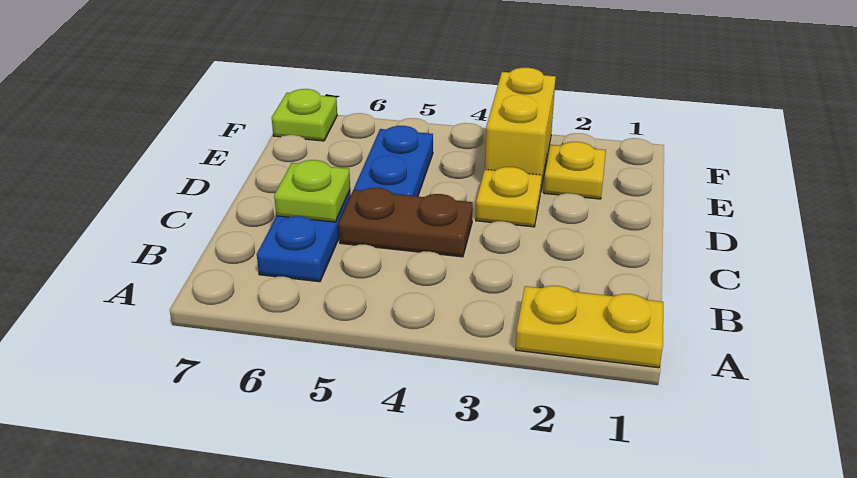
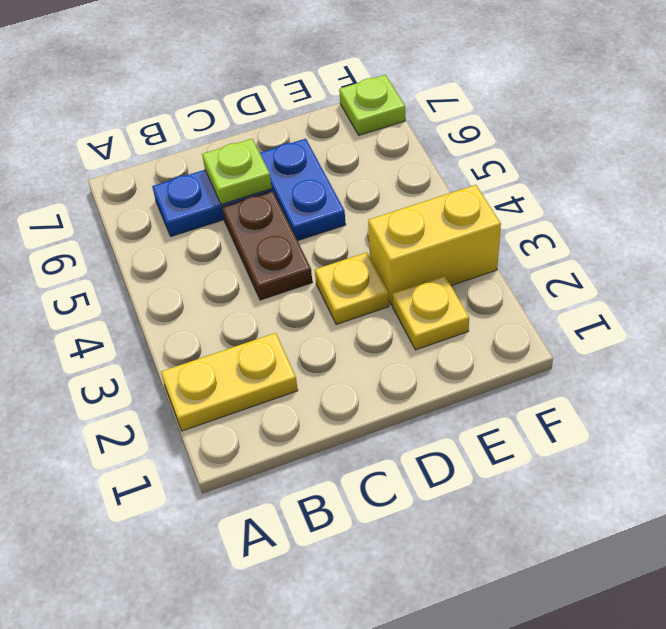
yellow 1x2 plate [516,286,663,368] -> yellow 1x2 plate turned to [161,333,298,431]
blue 1x2 plate [354,126,433,197] -> blue 1x2 plate turned to [260,139,346,241]

